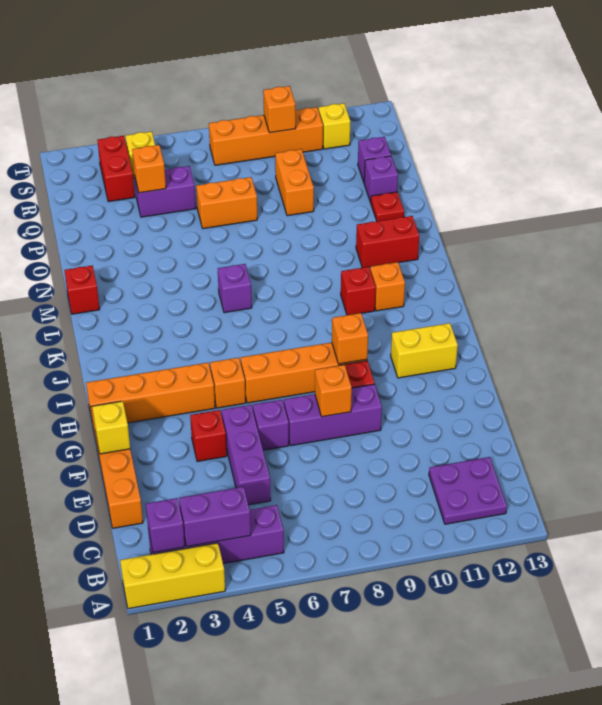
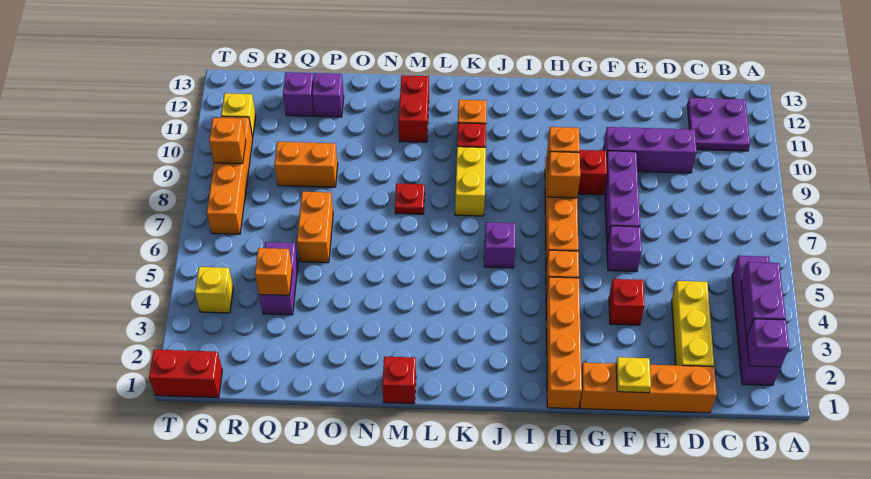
yellow 1x3 brick [120,543,225,609] -> yellow 1x3 brick moved to [672,281,714,367]
purple 1x3 brick [222,405,271,505] -> purple 1x3 brick moved to [603,127,697,173]
yellow 1x1 brick [92,401,130,454] -> yellow 1x1 plate [616,357,651,393]
orange 1x1 brick [315,365,352,417] -> orange 1x1 brick moved to [548,152,580,198]
yellow 1x2 brick [391,323,458,378] -> yellow 1x2 brick moved to [455,147,486,216]
purple 1x1 brick [218,264,252,313] -> purple 1x1 brick moved to [484,222,515,268]
red 1x1 plate [371,192,404,221] -> red 1x1 plate moved to [395,183,425,214]
red 1x2 brick [97,136,135,202] -> red 1x2 brick moved to [149,350,222,398]

